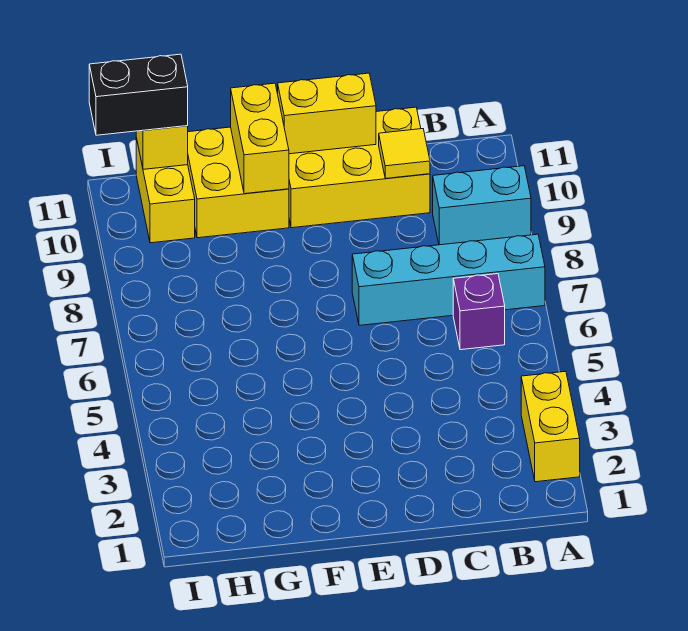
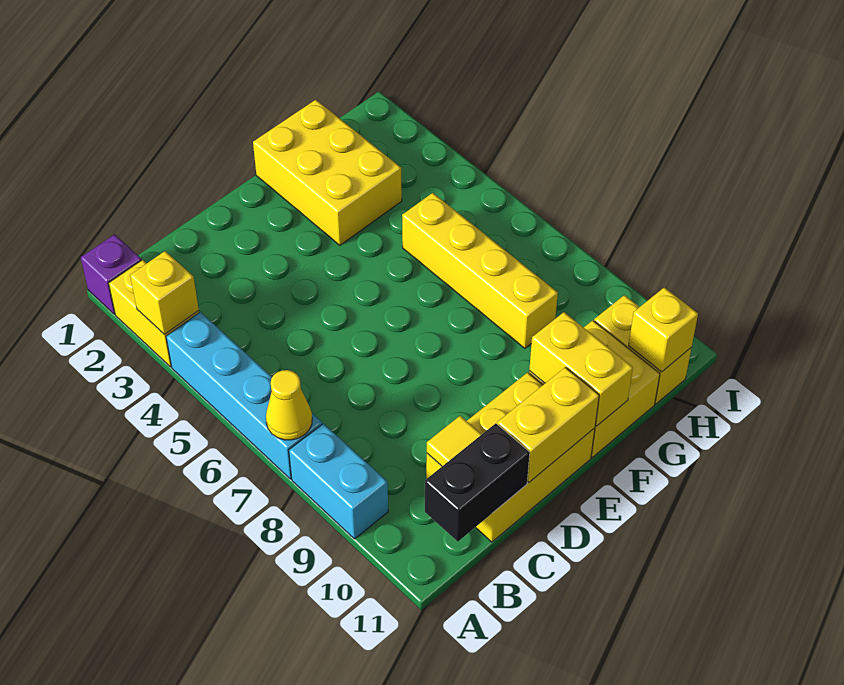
none -> yellow 1x1 brick [130,251,199,335]
cyan 1x4 brick [352,234,545,325] -> cyan 1x4 brick turned to [166,312,322,479]
none -> yellow 1x1 cone [266,370,312,440]
cyan 1x2 brick [433,166,531,245] -> cyan 1x2 brick turned to [289,424,388,539]
purple 1x1 brick [453,274,505,350] -> purple 1x1 brick moved to [81,234,141,314]
none -> yellow 2x3 brick [253,100,402,245]
none -> yellow 1x4 brick [402,193,558,348]
black 1x2 brick [89,54,188,135] -> black 1x2 brick moved to [425,423,530,542]

